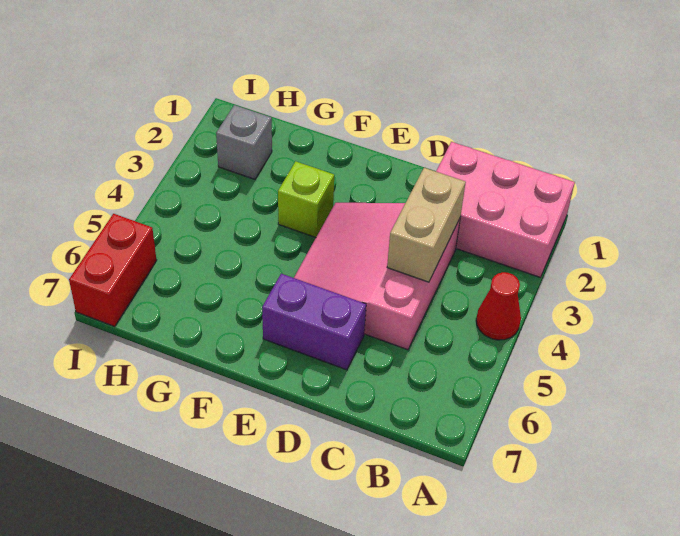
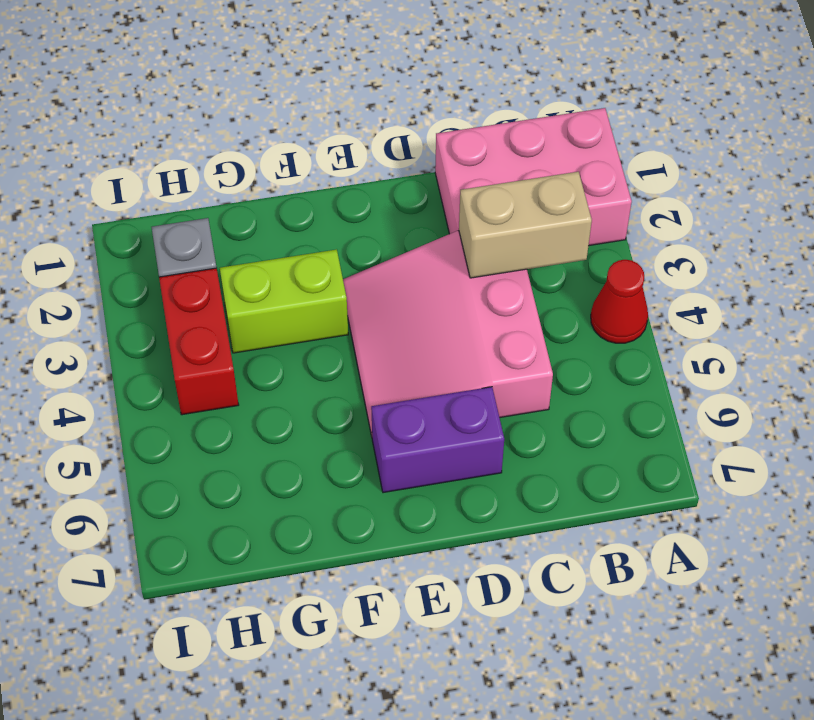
tan 1x2 brick [387,168,466,282] -> tan 1x2 brick turned to [459,172,592,278]
lime 1x1 brick [278,161,334,237] -> lime 1x2 brick [220,249,348,353]
red 1x2 brick [69,214,157,326] -> red 1x2 brick moved to [159,268,239,415]

